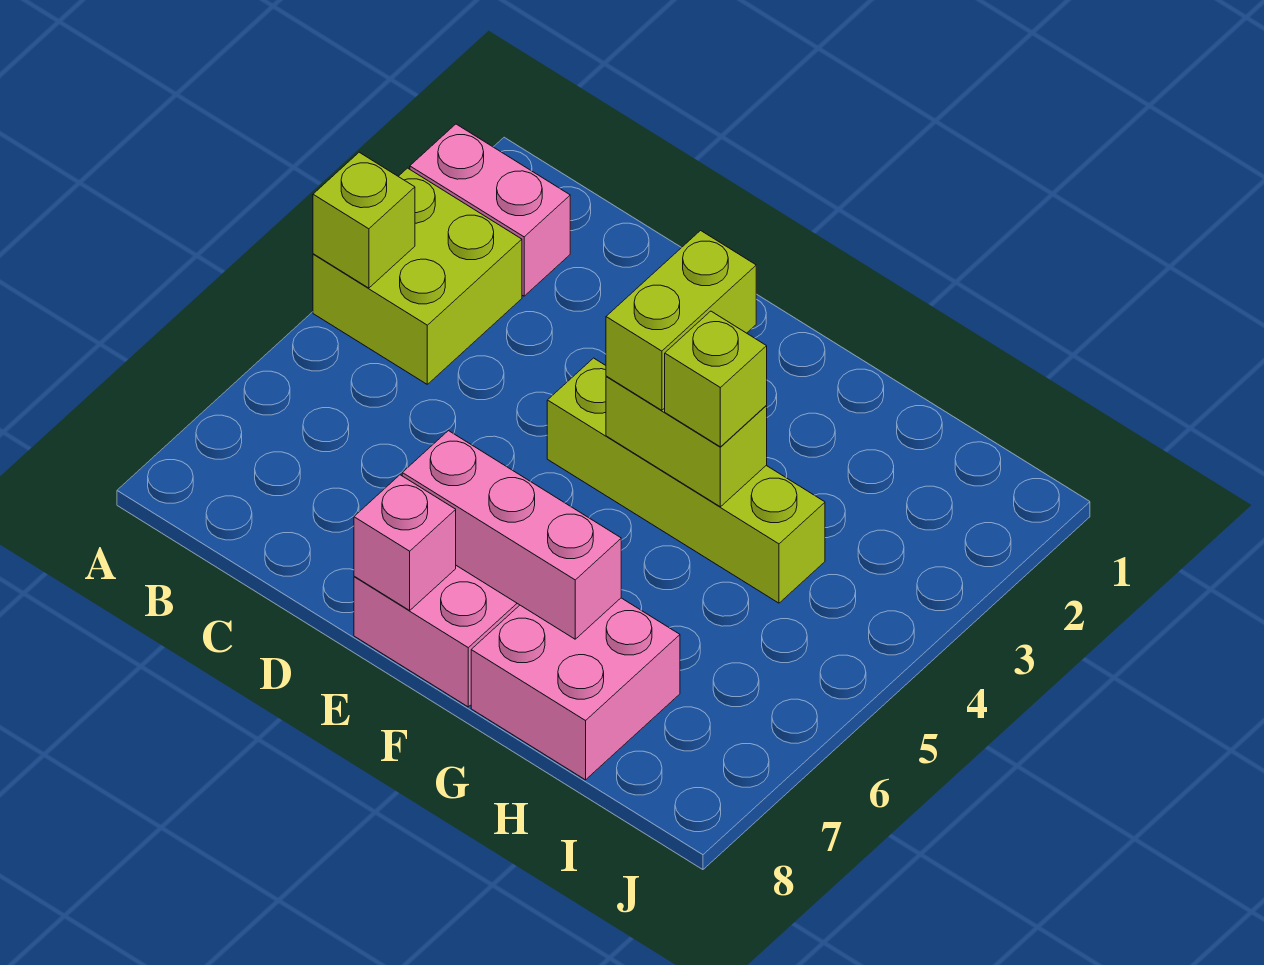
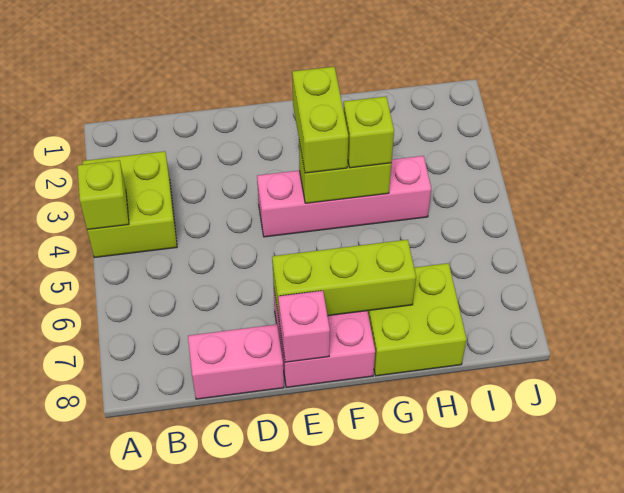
pink 1x2 brick [410,124,570,296] -> pink 1x2 brick moved to [188,324,284,399]
lime 1x4 brick [547,358,825,603] -> pink 1x4 brick [257,156,431,237]
pink 1x3 brick [402,431,621,639] -> lime 1x3 brick [272,240,416,318]
pink 2x2 brick [471,598,680,780] -> lime 2x2 brick [368,263,467,376]

